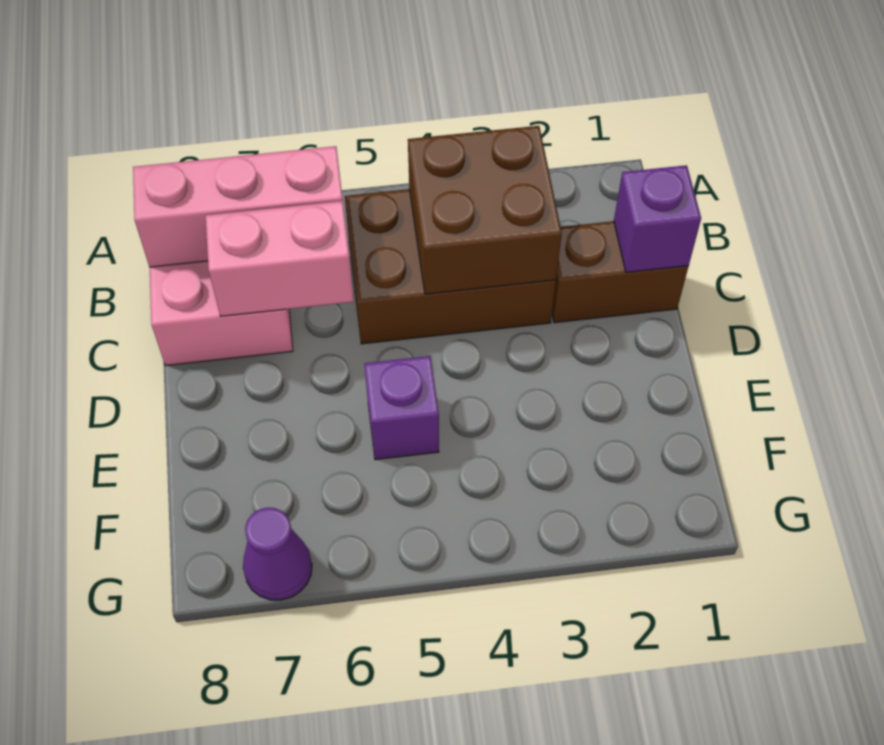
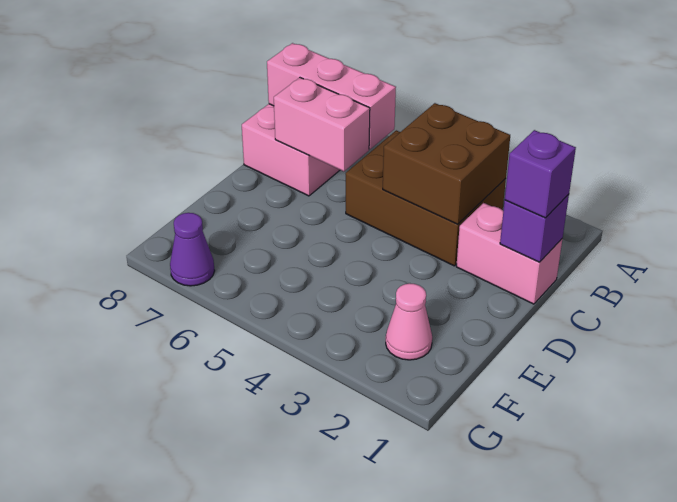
brown 1x2 brick [552,221,688,323] -> pink 1x2 brick [456,203,562,304]
purple 1x1 brick [364,356,439,460] -> purple 1x1 brick moved to [505,130,576,218]
none -> pink 1x1 cone [386,283,432,360]

